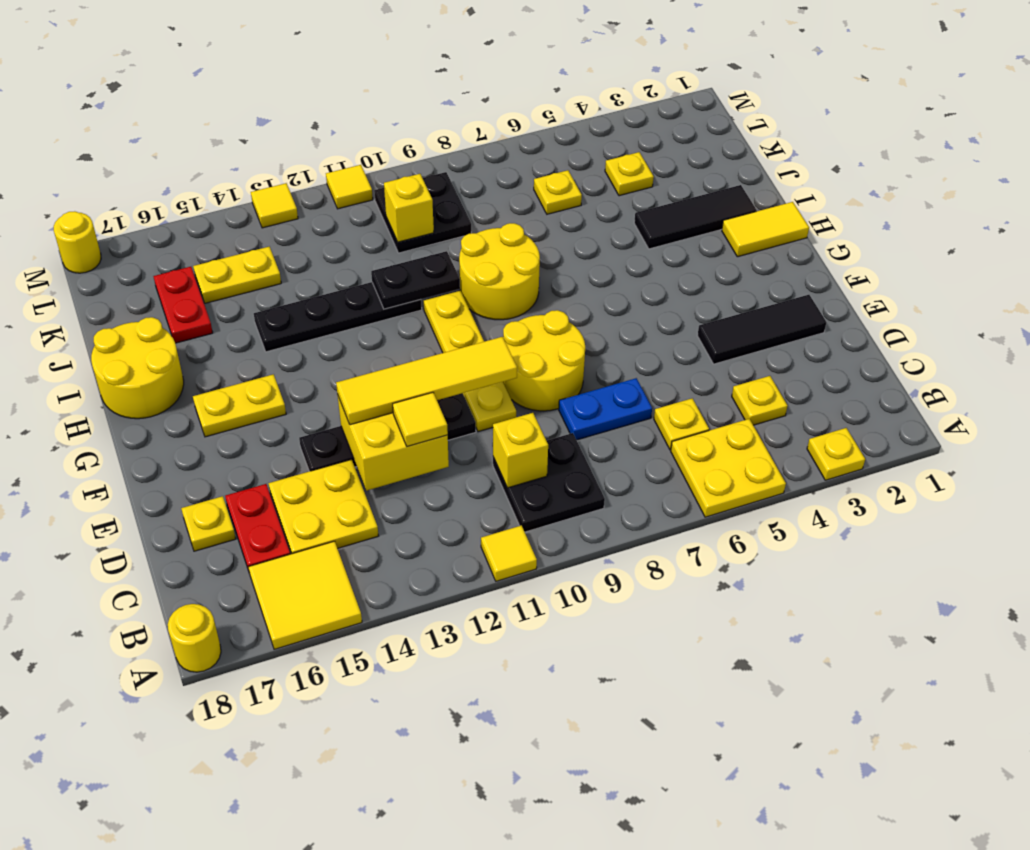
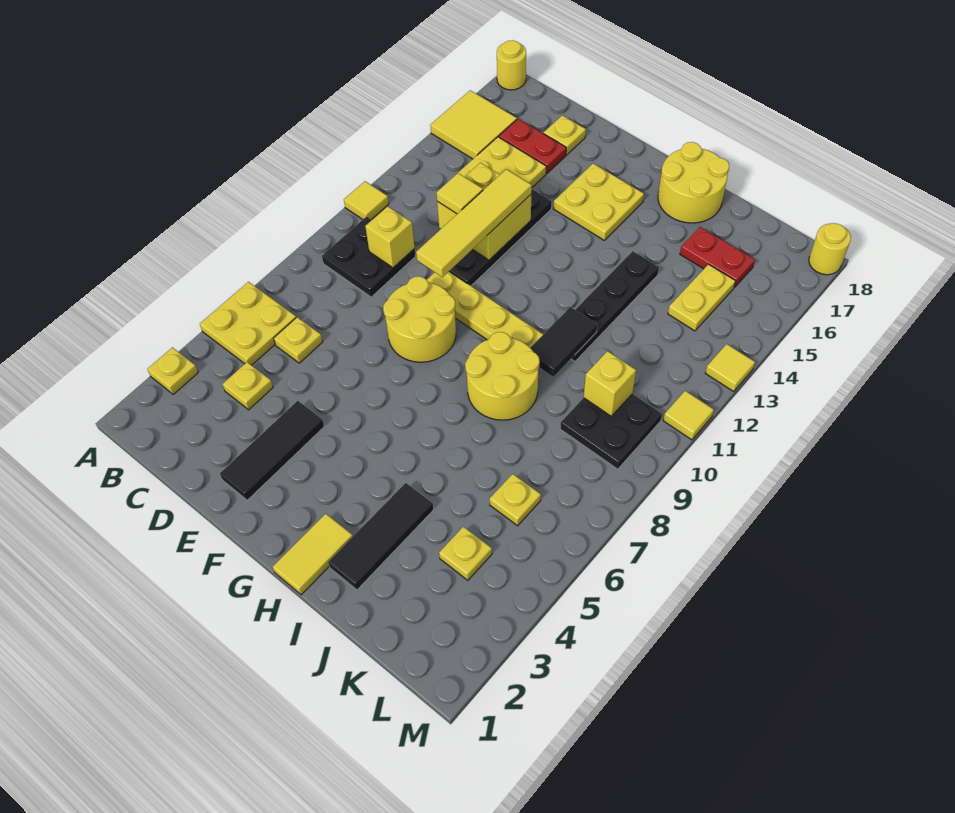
blue 1x2 plate [559,378,652,440] -> none
yellow 1x2 plate [193,374,286,437] -> yellow 2x2 plate [553,163,644,240]
black 1x2 plate [371,251,460,309] -> black 1x2 tile [530,307,597,377]

